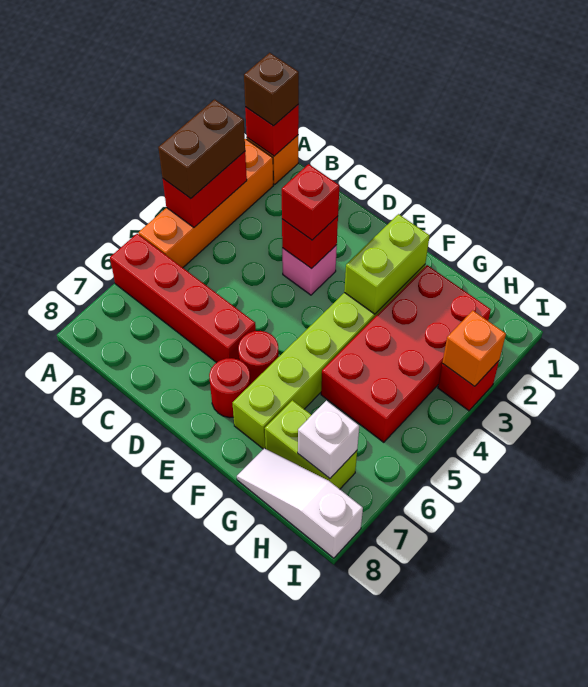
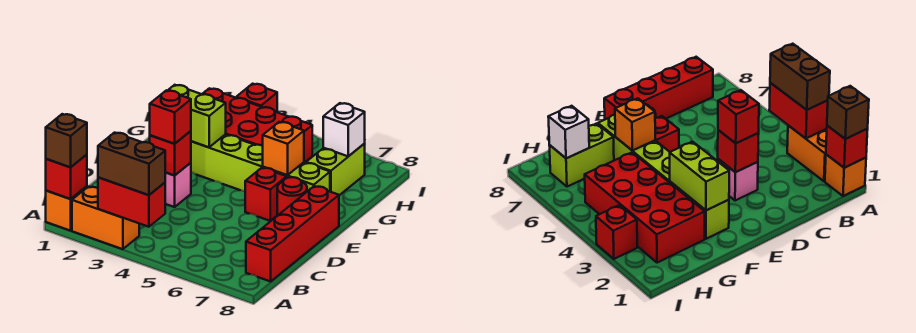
orange 1x4 brick [139,139,273,268] -> orange 1x2 brick [72,187,139,249]
red 1x4 brick [110,234,256,363] -> red 1x4 brick moved to [246,186,339,281]
red 1x1 round brick [238,331,279,385] -> red 1x1 brick [245,168,287,221]
white 1x3 slope [237,448,363,558] -> none
orange 1x1 brick [442,310,506,386] -> orange 1x1 brick moved to [263,122,304,175]

